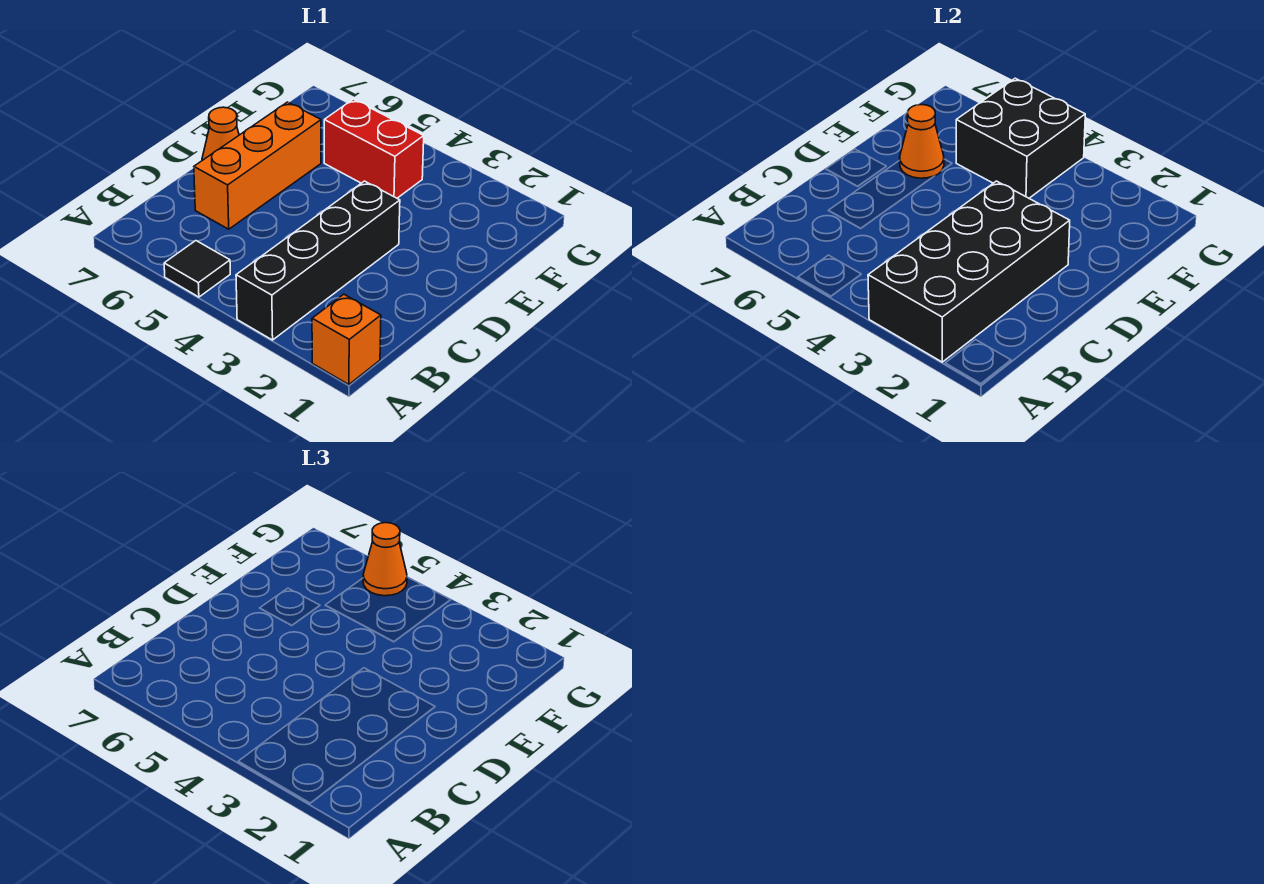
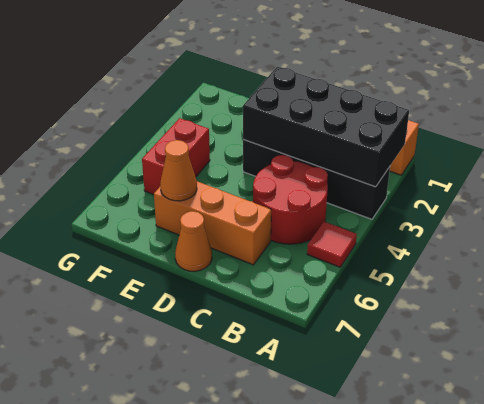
black 1x1 tile [164,241,230,297] -> red 1x1 tile [307,222,357,267]
none -> red 2x2 round brick [253,155,328,244]
black 2x2 brick [956,78,1085,198] -> none
orange 1x1 cone [363,523,407,596] -> none

